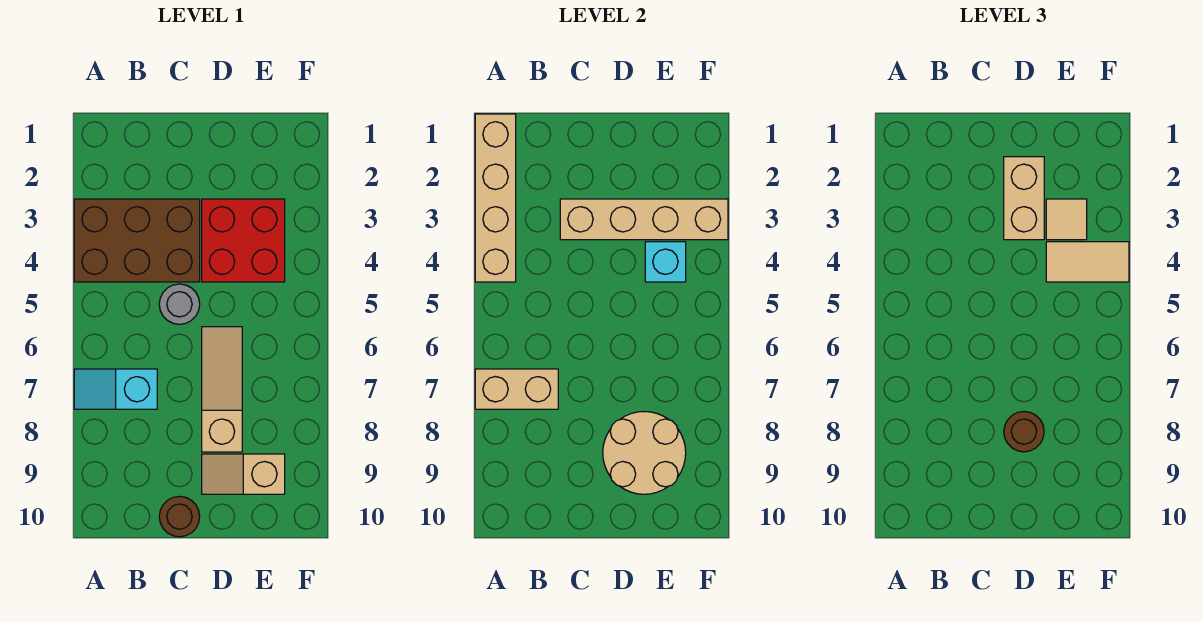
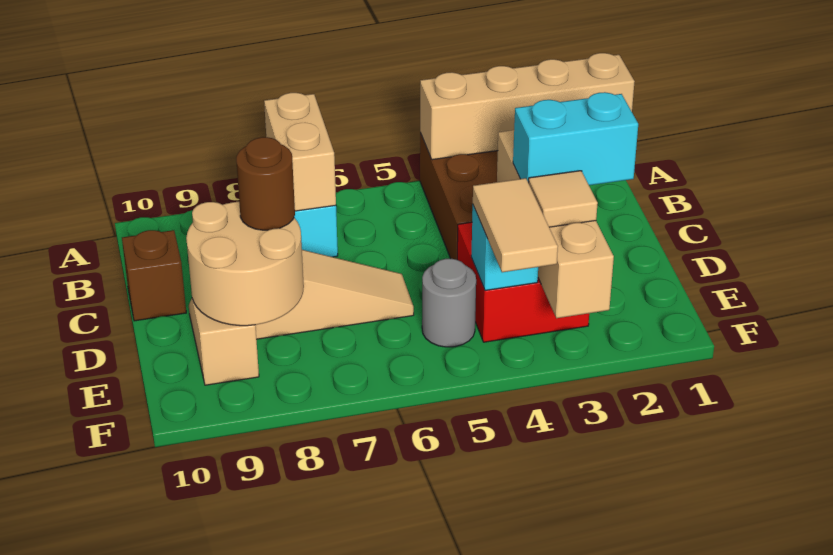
grey 1x1 round brick [159,284,200,324] -> grey 1x1 round brick moved to [422,259,476,347]
brown 1x1 round brick [159,496,200,537] -> brown 1x1 brick [122,230,186,321]
tan 1x2 brick [1004,157,1044,240] -> cyan 1x2 brick [513,92,638,185]

